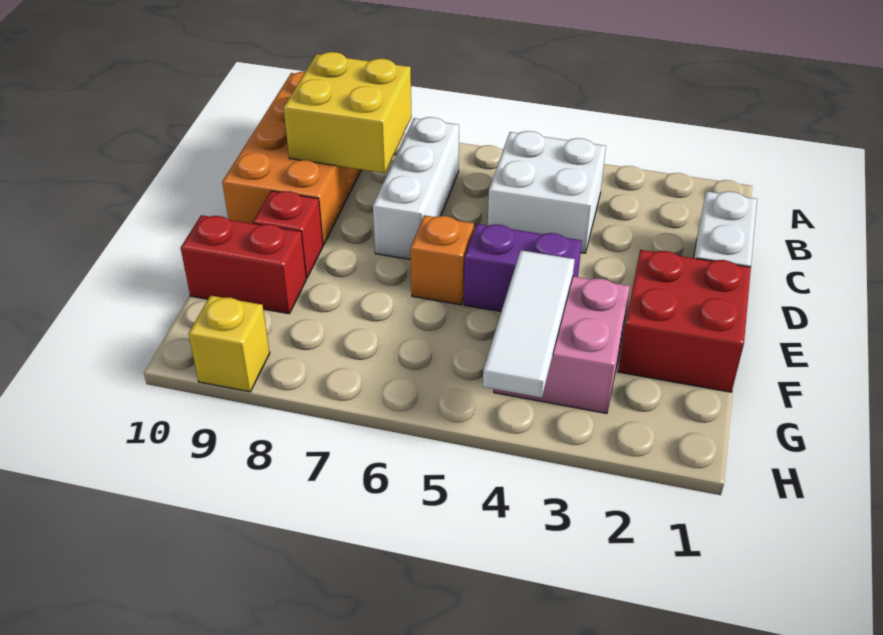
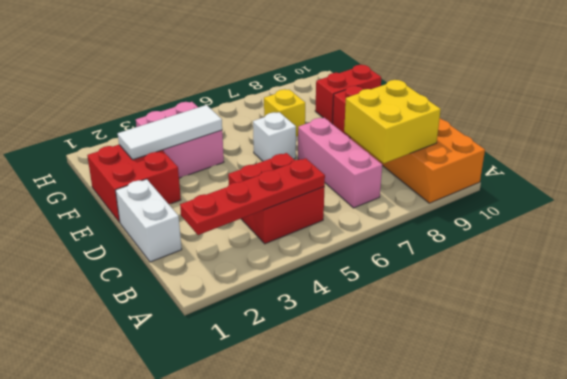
none -> red 1x4 plate [180,158,325,235]
white 2x2 brick [488,131,606,253] -> red 2x2 brick [228,153,325,244]
white 1x3 brick [373,117,459,260] -> pink 1x3 brick [298,118,382,208]
purple 1x2 brick [464,224,582,312] -> none
orange 1x1 brick [410,215,474,305] -> white 1x1 brick [253,112,296,161]
white 1x3 tile [483,250,575,398] -> white 1x3 tile turned to [118,105,222,160]
yellow 1x1 brick [188,296,270,392] -> yellow 1x1 brick moved to [264,89,305,136]

